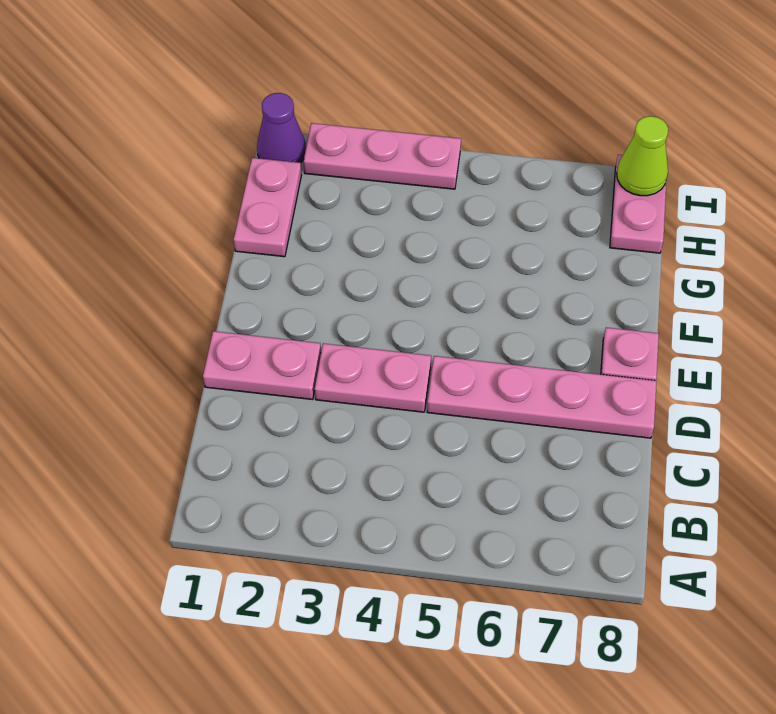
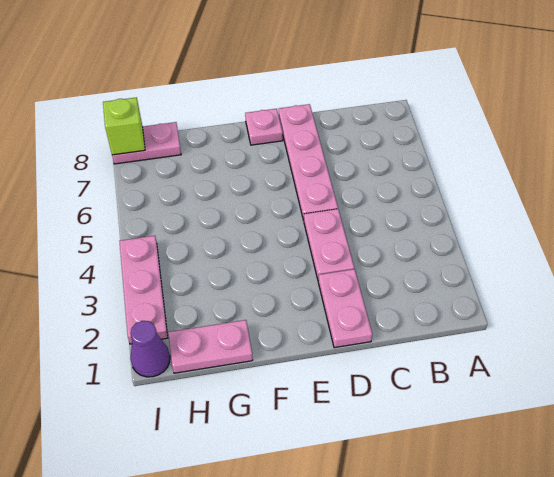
lime 1x1 cone [617,116,668,196] -> lime 1x1 brick [103,97,145,155]

